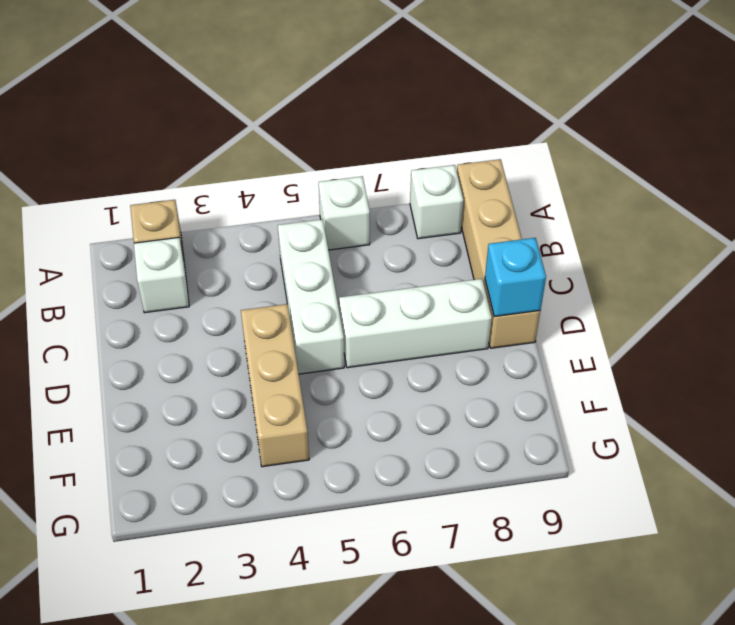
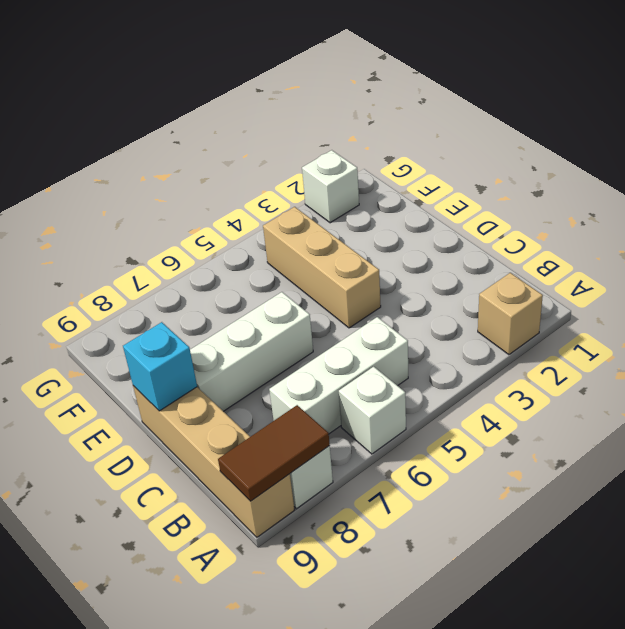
none -> brown 1x2 tile [218,405,330,501]
white 1x1 brick [134,237,189,313] -> white 1x1 brick moved to [302,150,359,223]
white 1x3 brick [278,219,344,374] -> white 1x3 brick turned to [269,317,408,434]

